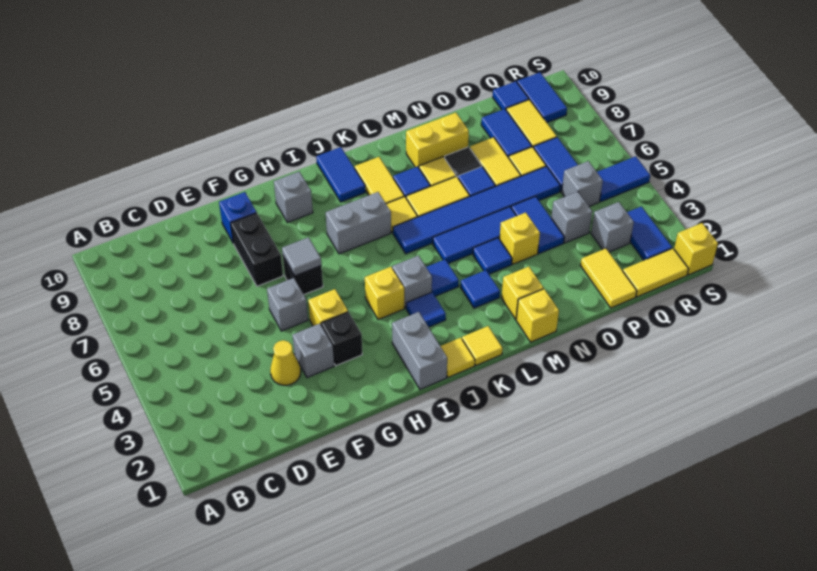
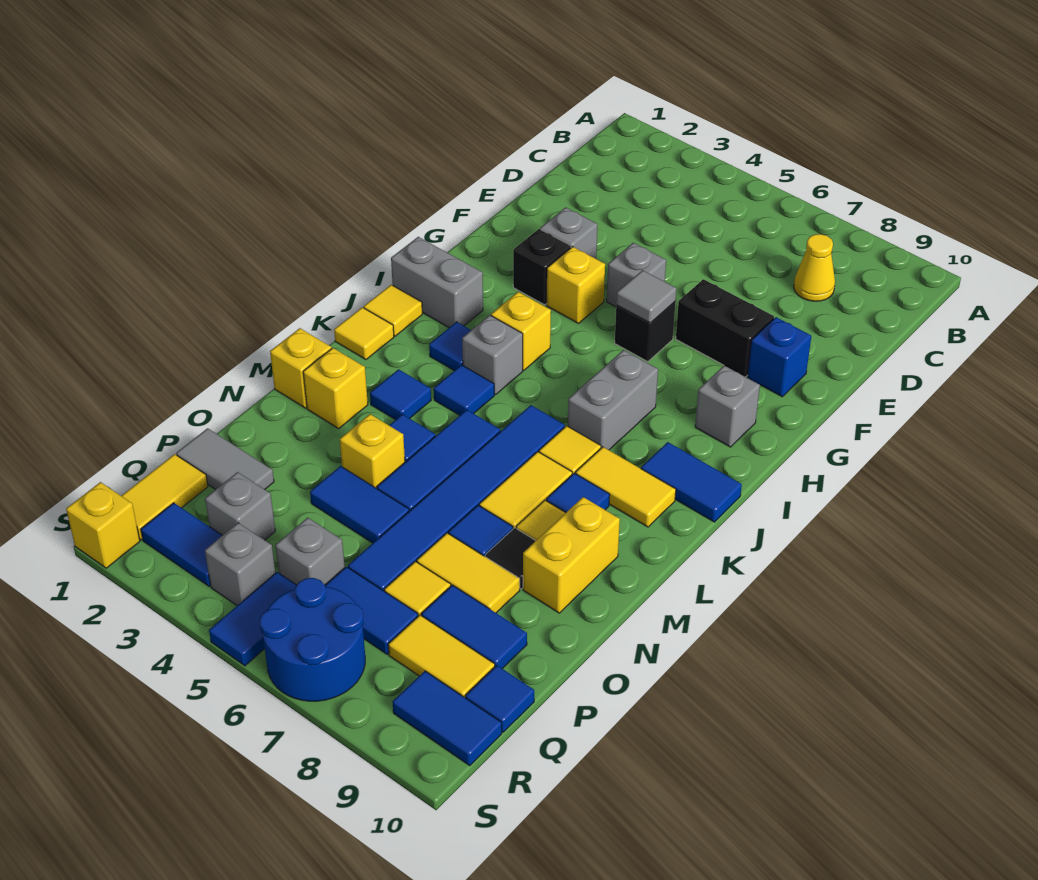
yellow 1x1 cone [270,340,301,385] -> yellow 1x1 cone moved to [794,234,835,301]
yellow 1x2 tile [580,249,637,308] -> grey 1x2 tile [176,428,274,490]
grey 1x1 brick [551,192,592,243] -> grey 1x1 brick moved to [205,523,275,606]
none -> blue 2x2 round brick [260,578,365,701]

